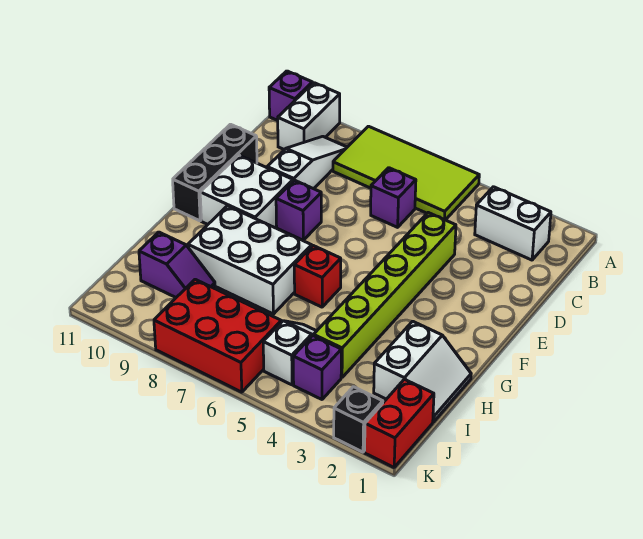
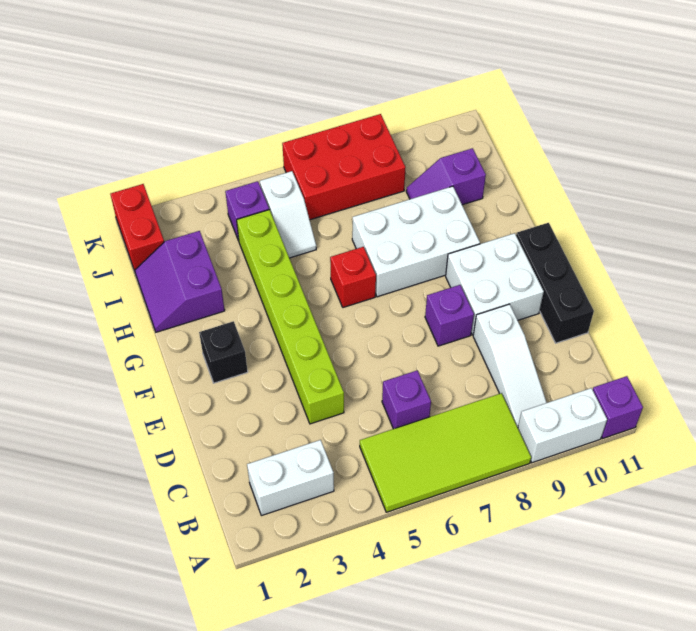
white 1x2 brick [278,83,340,150] -> white 1x2 brick turned to [518,388,607,463]
white 2x2 slope [374,321,471,422] -> purple 2x2 slope [135,231,225,332]
black 1x1 brick [334,387,383,452] -> black 1x1 brick moved to [199,321,248,383]

